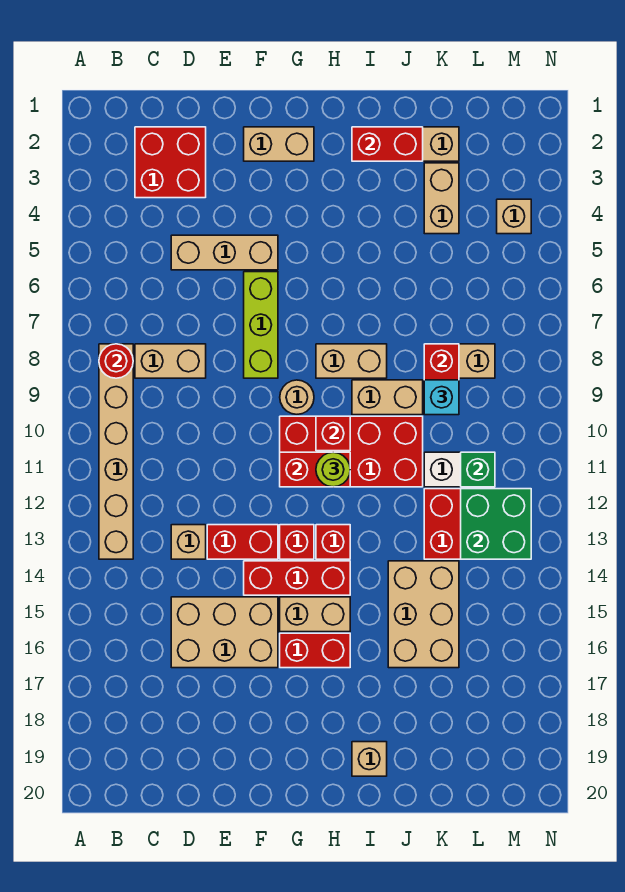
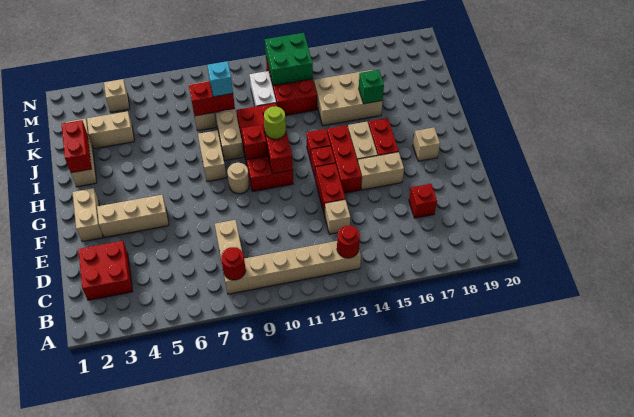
none -> red 1x1 round brick [337,225,360,258]
tan 1x3 brick [171,235,278,270] -> tan 1x3 brick turned to [97,195,169,238]
tan 2x3 brick [171,597,278,668] -> tan 1x2 brick [358,152,404,190]
none -> red 1x1 brick [409,183,437,218]
lime 1x3 brick [244,272,278,378] -> none
tan 1x1 brick [352,742,387,776] -> tan 1x1 brick moved to [413,128,440,161]
green 1x1 brick [461,452,495,487] -> green 1x1 brick moved to [359,70,384,104]

